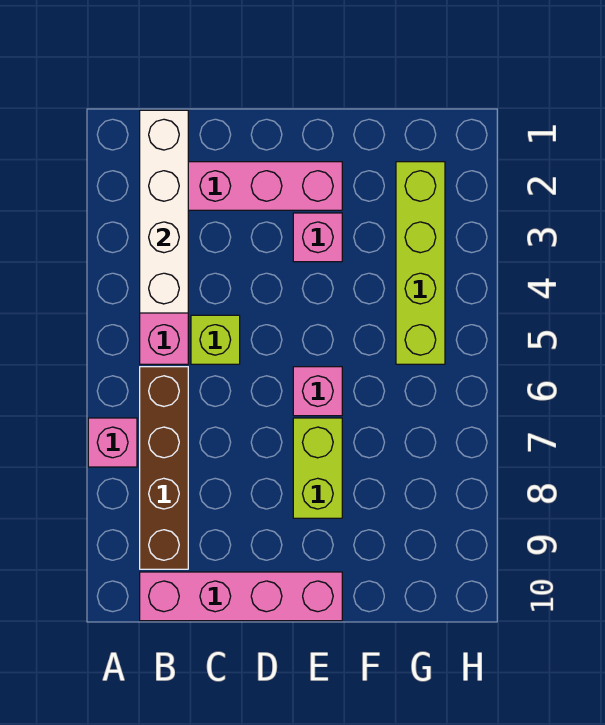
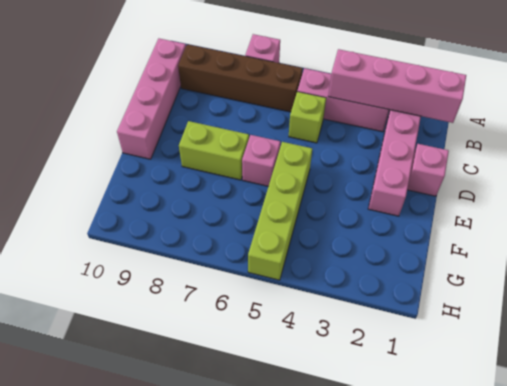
white 1x4 brick [140,110,188,313] -> pink 1x4 brick [328,49,466,123]
pink 1x1 brick [293,213,342,262] -> pink 1x1 brick moved to [407,144,449,196]
lime 1x4 brick [396,162,445,364] -> lime 1x4 brick turned to [248,142,312,280]

